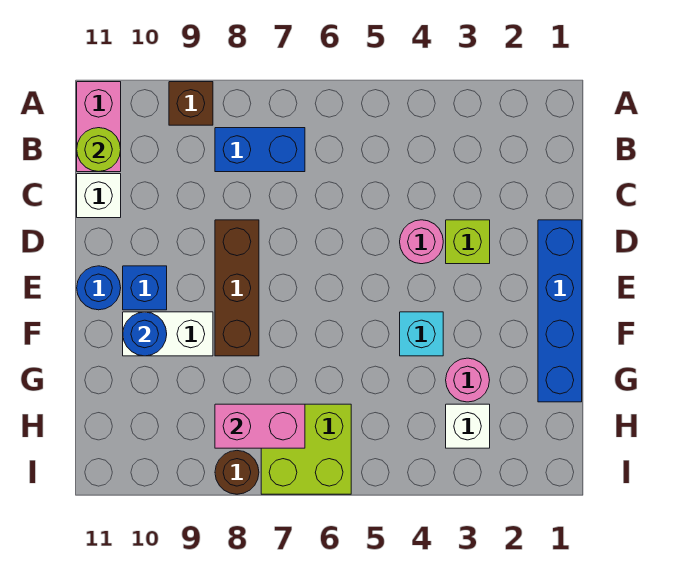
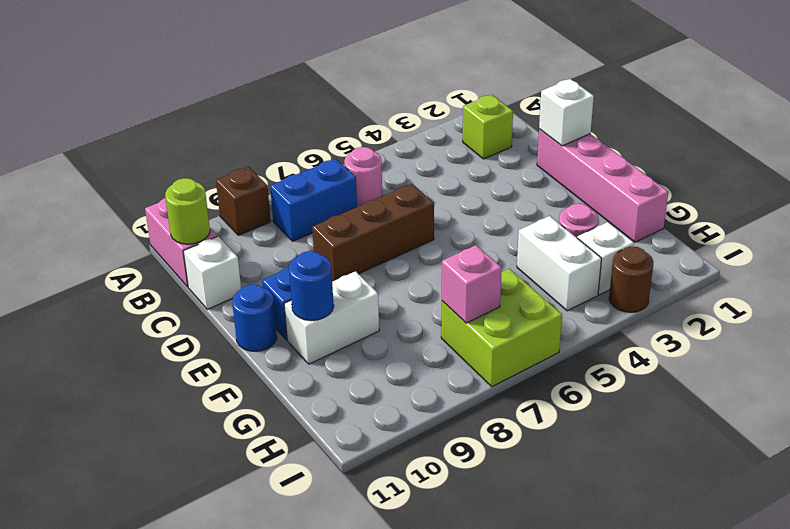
blue 1x4 brick [538,220,582,402] -> pink 1x4 brick [537,129,668,242]
none -> white 1x1 brick [539,79,594,146]
lime 1x1 brick [446,220,490,264] -> lime 1x1 brick moved to [463,95,513,159]
pink 1x1 round brick [400,220,443,264] -> pink 1x1 round brick moved to [344,147,382,207]
brown 1x3 brick [215,220,259,356] -> brown 1x3 brick turned to [312,184,434,282]
cyan 1x1 brick [400,312,443,356] -> none
none -> white 1x2 brick [517,216,602,311]
pink 1x2 brick [215,404,305,448] -> pink 1x1 brick [442,245,502,323]
brown 1x1 round brick [215,451,259,494] -> brown 1x1 round brick moved to [609,246,653,312]

